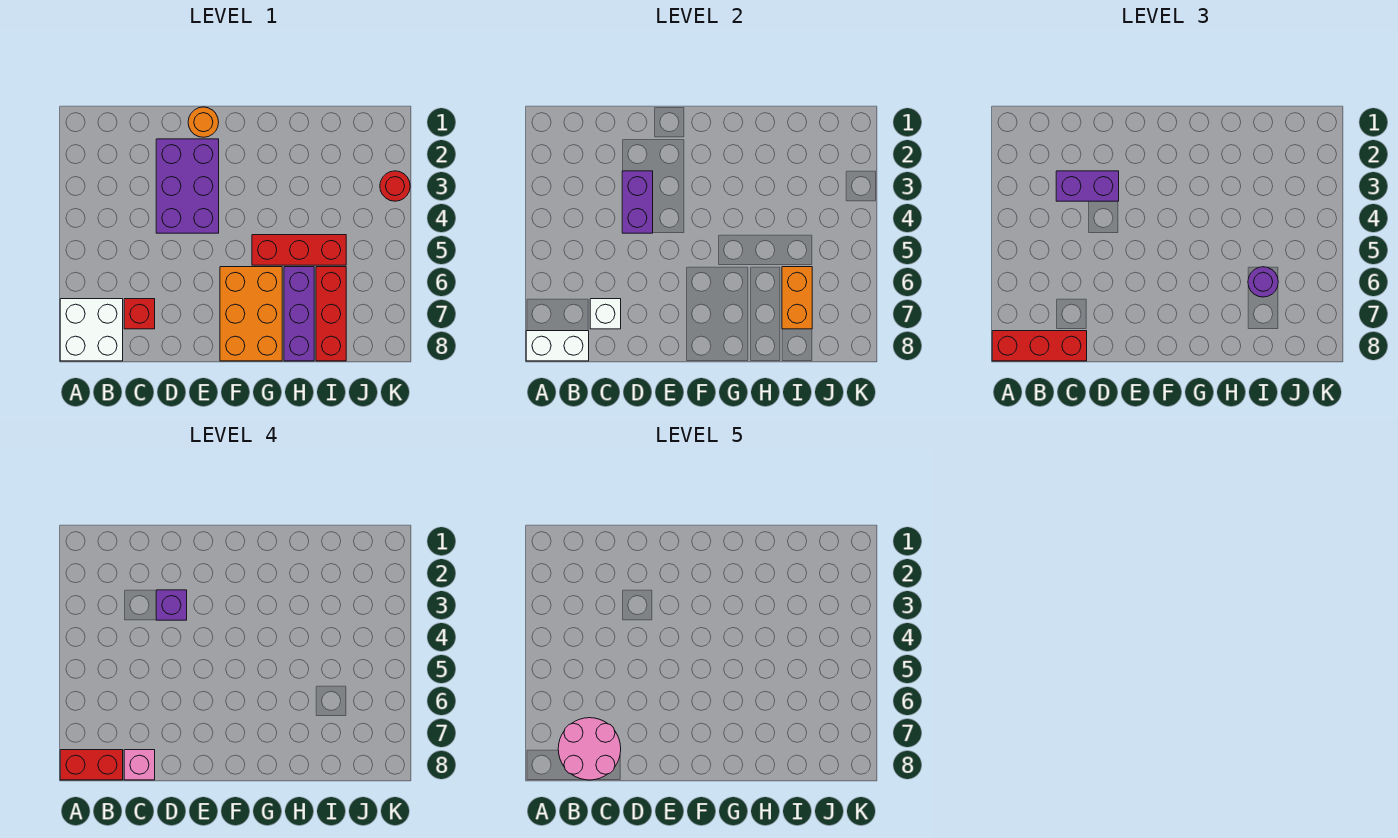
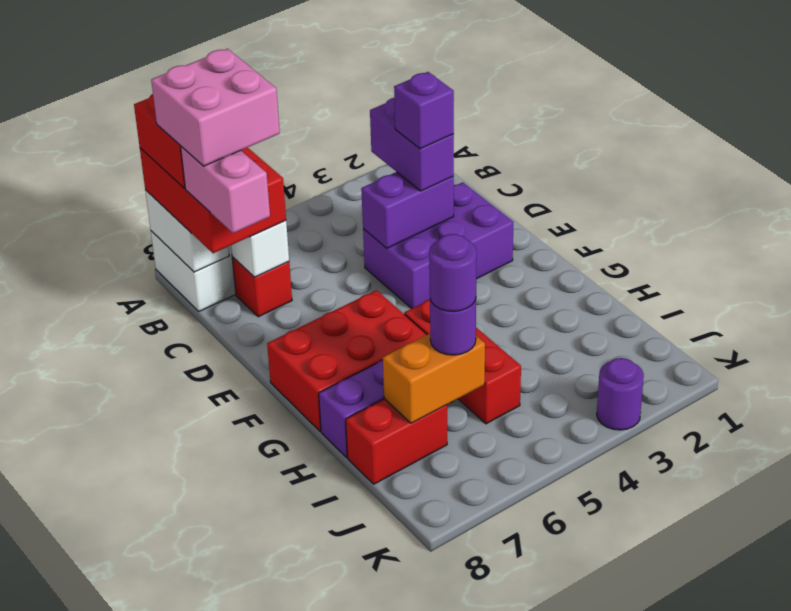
red 1x3 brick [992,331,1087,361] -> red 2x3 brick [140,148,286,253]
pink 2x2 round brick [558,718,621,780] -> pink 2x2 brick [151,49,280,166]
pink 1x1 brick [124,750,155,780] -> pink 1x2 brick [181,147,270,233]
orange 1x1 round brick [188,107,219,137] -> none
orange 2x3 brick [220,267,282,361] -> red 2x3 brick [267,290,427,431]
red 1x3 brick [316,267,346,361] -> red 1x2 brick [346,399,447,484]
none -> purple 1x1 round brick [429,234,477,312]
red 1x1 round brick [380,171,410,201] -> purple 1x1 round brick [597,358,644,430]

